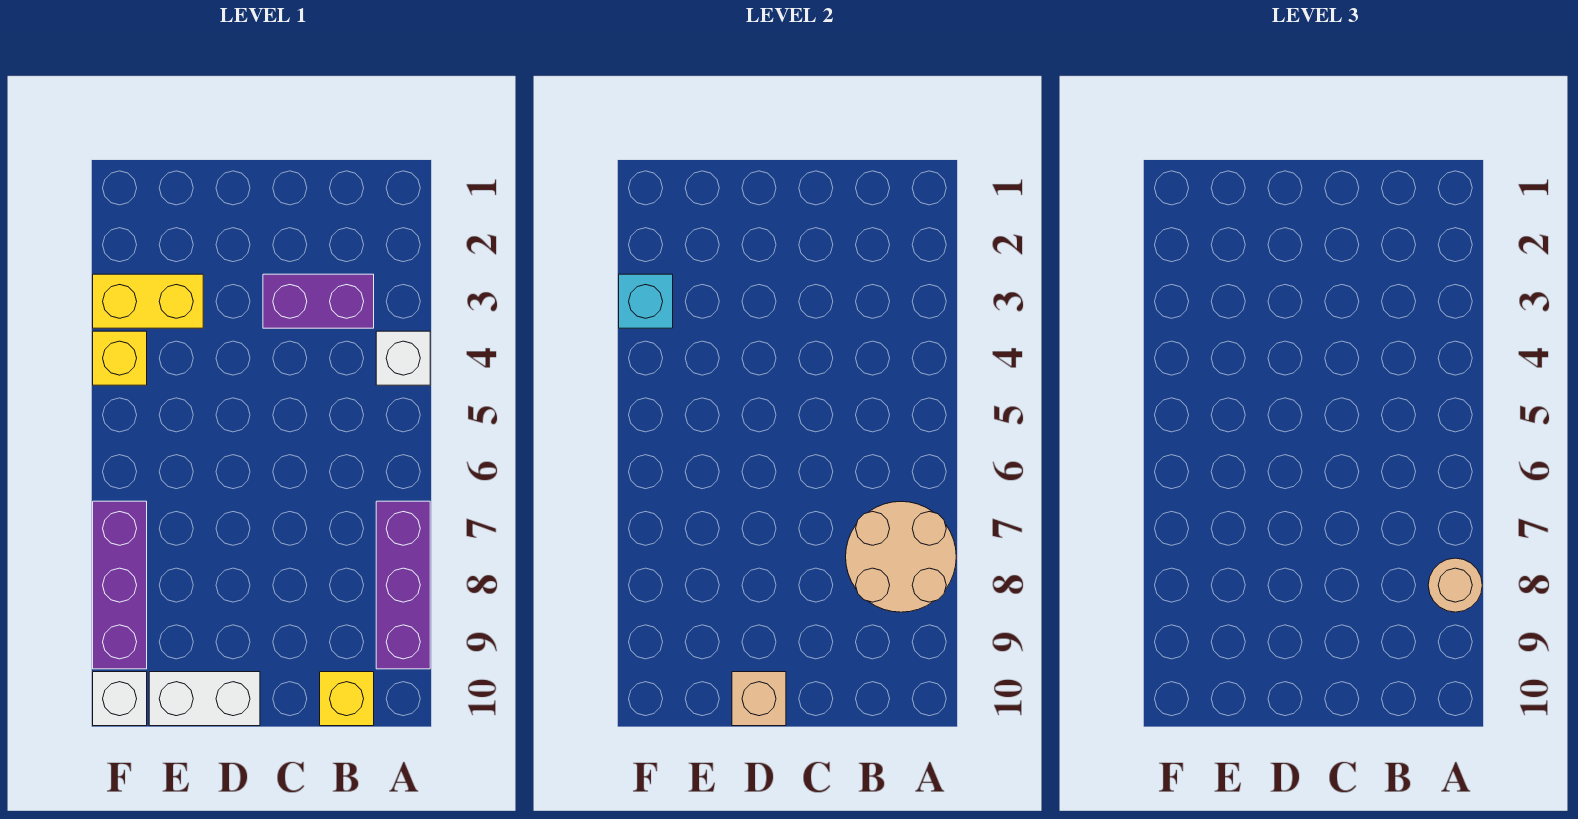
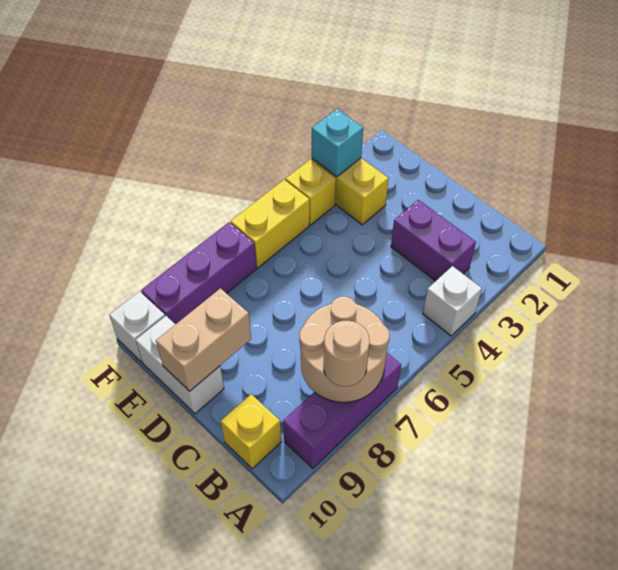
tan 1x1 brick [732,672,786,726] -> tan 1x2 brick [156,288,251,391]
none -> yellow 1x2 brick [231,180,310,268]

